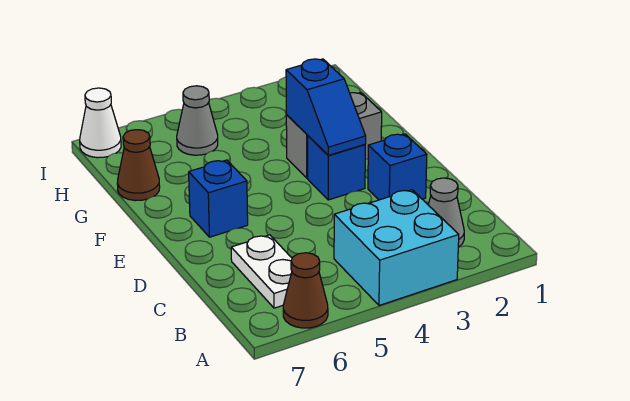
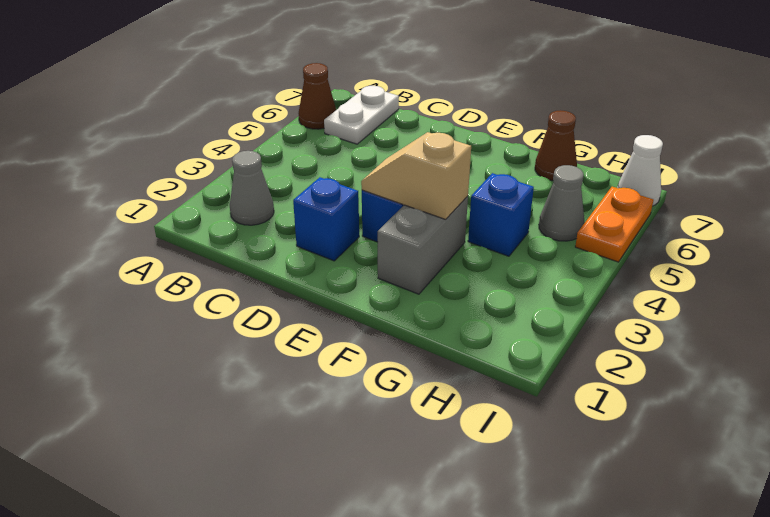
cyan 2x2 brick [334,190,459,305] -> none
white 1x2 plate [231,235,292,308] -> white 1x2 plate turned to [324,86,399,144]
blue 1x2 slope [286,59,366,155] -> tan 1x2 slope [361,132,471,219]
blue 1x1 brick [189,160,248,237] -> blue 1x1 brick moved to [468,173,534,256]
none -> orange 1x2 plate [575,187,653,262]

